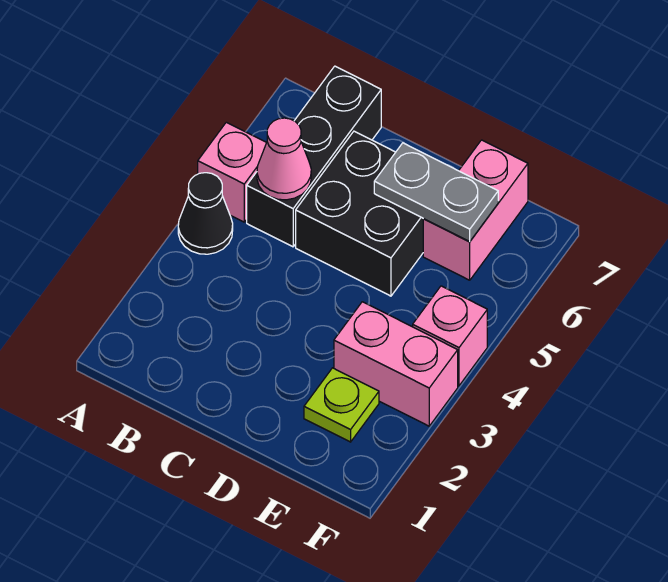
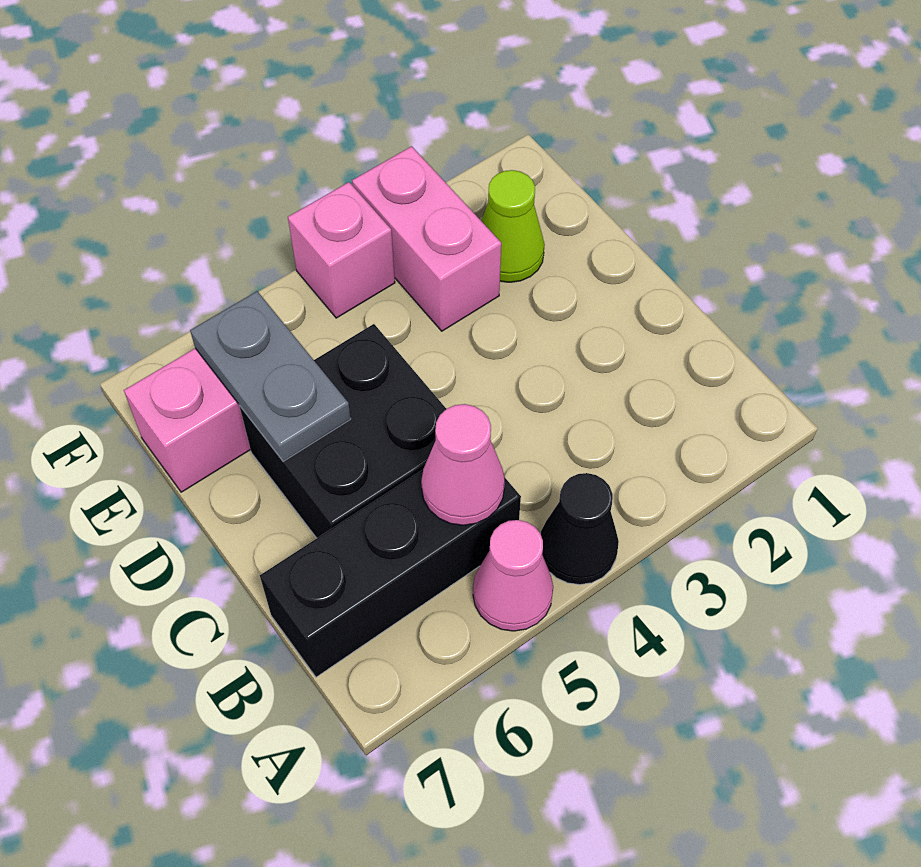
pink 1x1 brick [198,122,267,222] -> pink 1x1 cone [473,520,553,631]
lime 1x1 plate [304,368,379,442] -> lime 1x1 cone [481,170,545,282]

